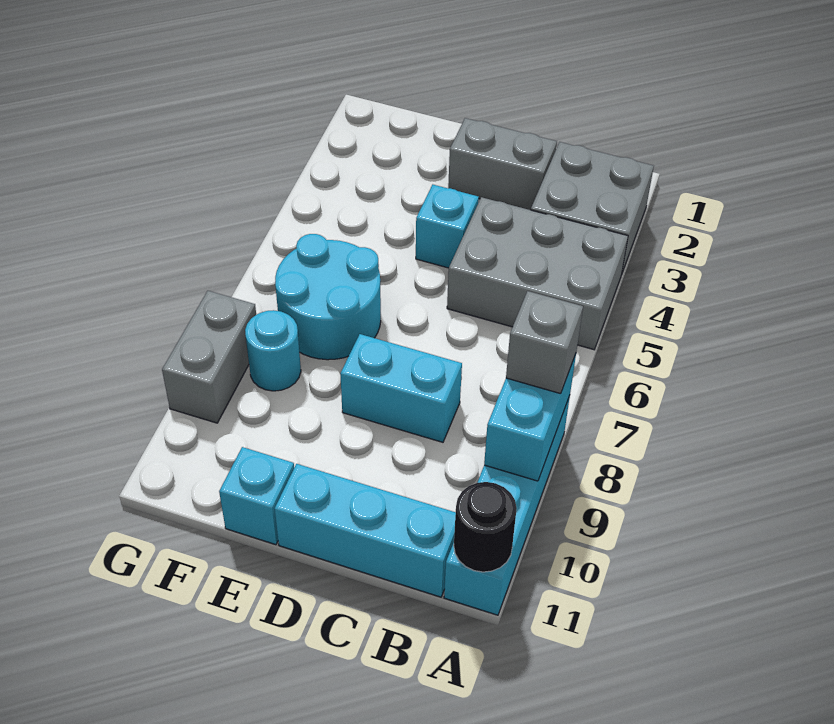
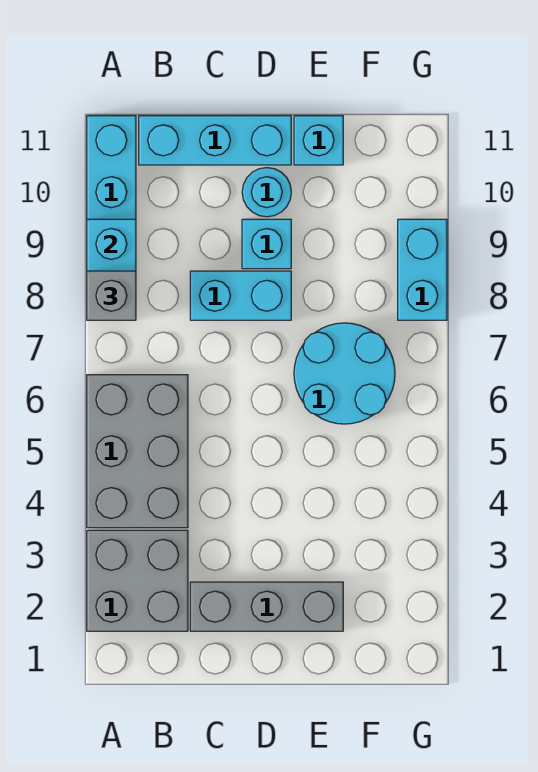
grey 2x3 brick [447,197,628,350] -> grey 2x3 brick turned to [87,375,188,528]
black 1x1 round brick [454,482,517,572] -> none
grey 1x2 brick [448,118,557,210] -> grey 1x3 brick [190,582,343,631]
cyan 1x1 brick [416,185,479,268] -> cyan 1x1 brick moved to [242,219,291,269]
cyan 1x1 round brick [245,310,301,391] -> cyan 1x1 round brick moved to [242,168,291,217]
grey 1x2 brick [162,291,256,423] -> cyan 1x2 brick [398,219,447,320]

